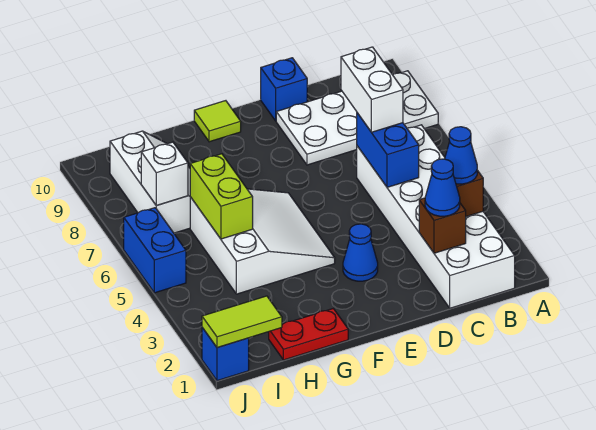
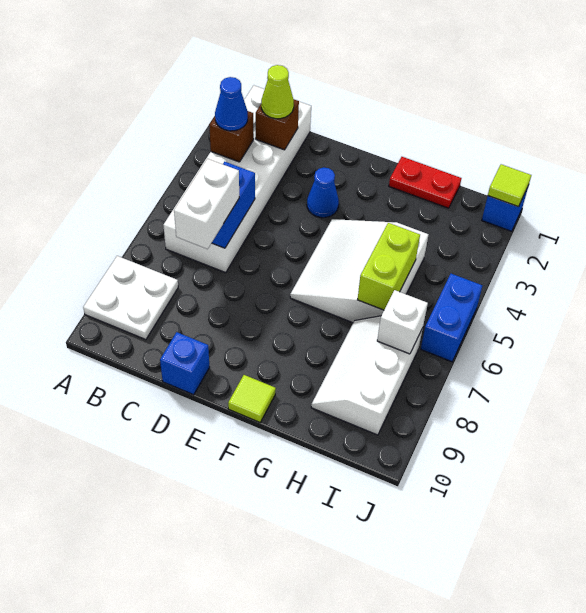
white 2x4 plate [276,71,438,165] -> white 2x2 plate [83,256,178,340]
blue 1x1 cone [425,159,460,216] -> lime 1x1 cone [261,65,294,119]
lime 1x2 tile [202,296,282,348] -> lime 1x1 tile [488,164,531,207]

